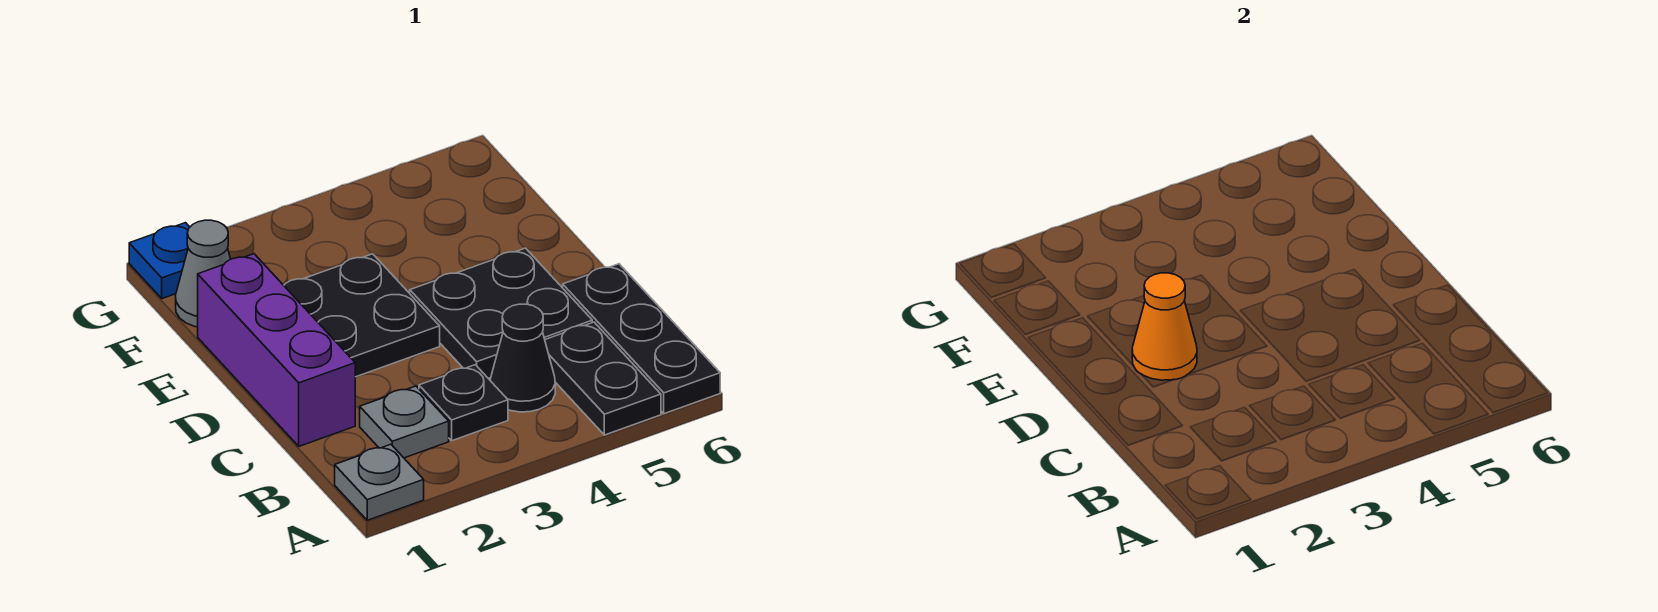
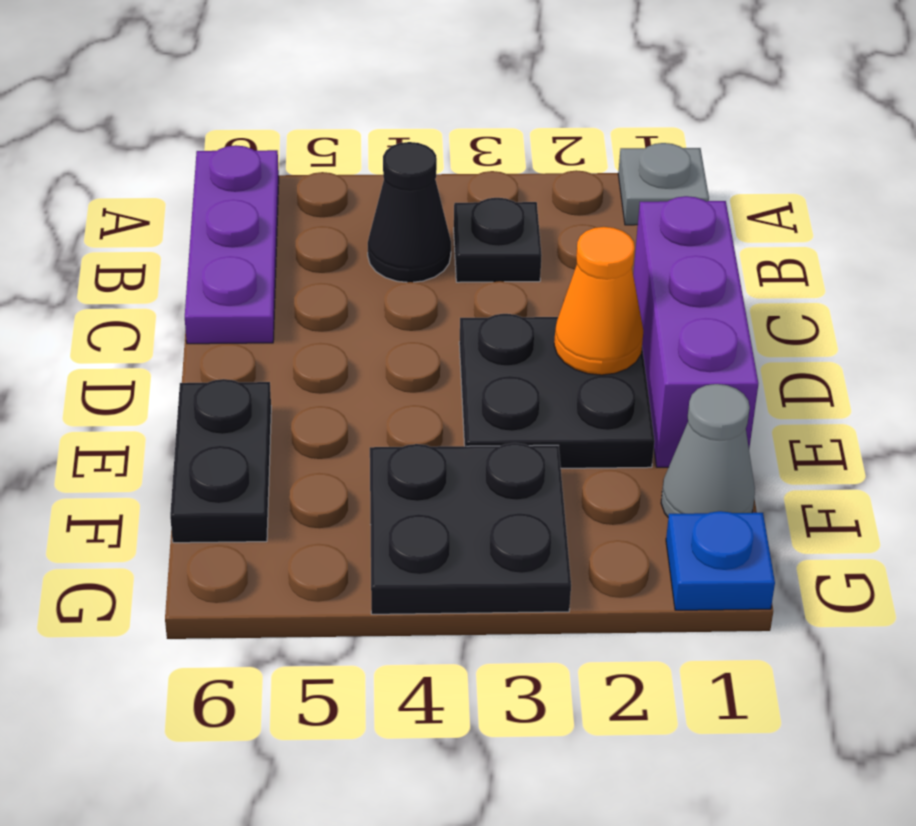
black 1x2 plate [545,322,661,435] -> black 1x2 plate moved to [170,379,271,543]
black 1x3 plate [563,264,720,414] -> purple 1x3 plate [185,145,279,344]
grey 1x1 plate [360,386,449,458] -> none
black 2x2 plate [410,248,592,378] -> black 2x2 plate moved to [370,443,571,614]

